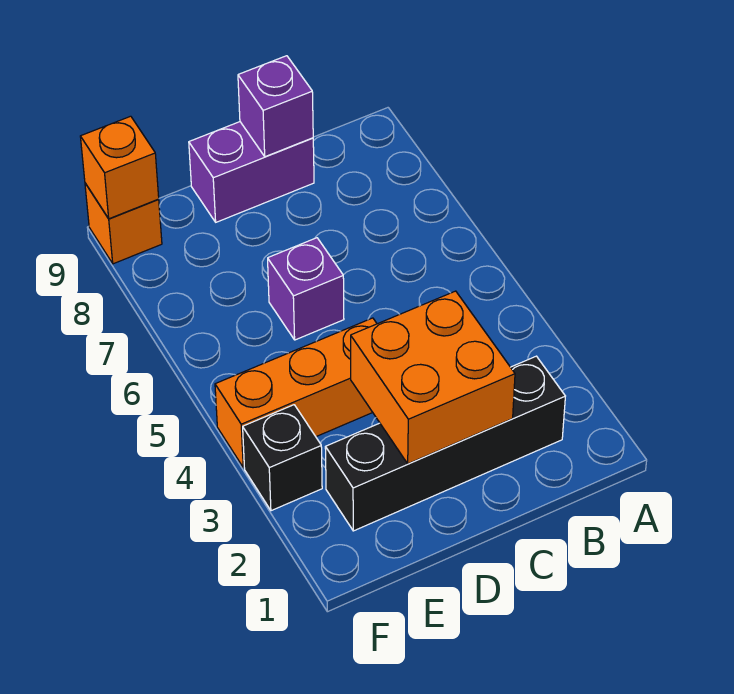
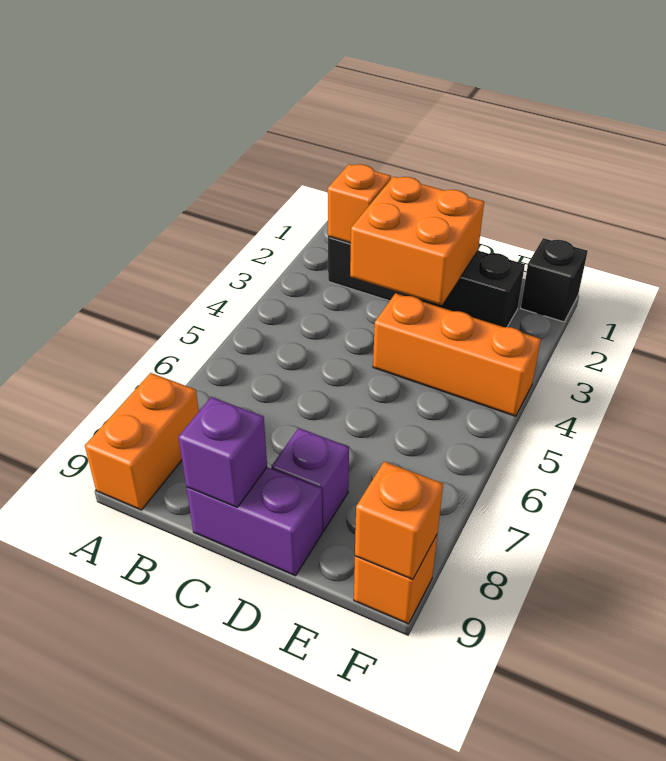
none -> orange 1x2 brick [85,373,199,510]
none -> orange 1x1 brick [328,164,391,243]
purple 1x1 brick [268,238,344,340] -> purple 1x1 brick moved to [271,428,349,531]
black 1x1 brick [243,405,322,511] -> black 1x1 brick moved to [521,238,588,322]

